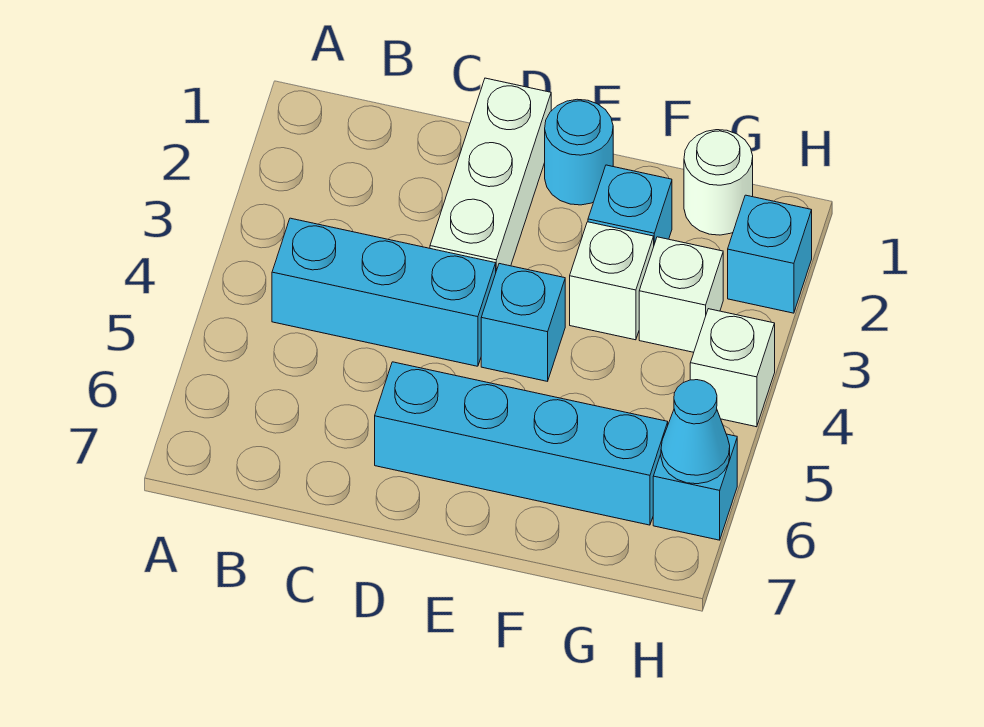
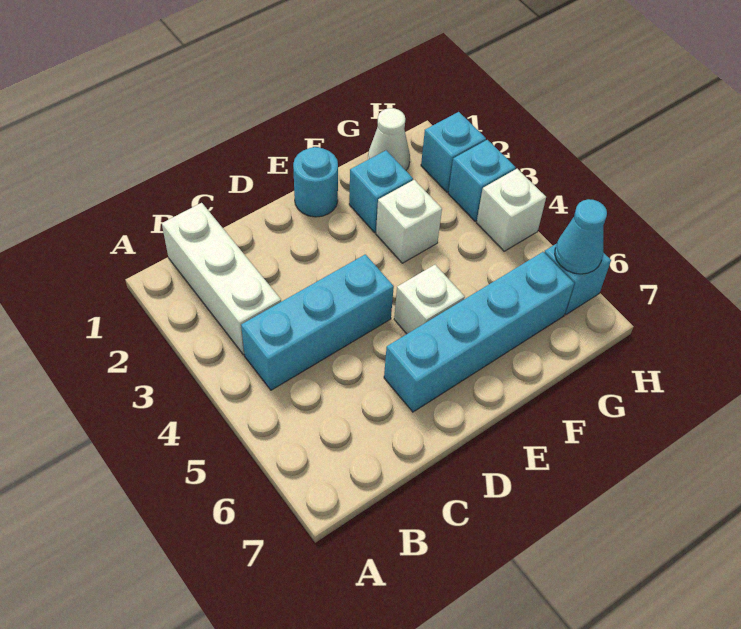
white 1x3 brick [430,78,551,271] -> white 1x3 brick moved to [162,203,281,355]
cyan 1x1 brick [481,264,565,381] -> cyan 1x1 brick moved to [448,140,516,221]
white 1x1 round brick [684,130,753,235] -> white 1x1 cone [368,108,410,170]
white 1x1 brick [639,237,723,352] -> white 1x1 brick moved to [394,265,465,334]

